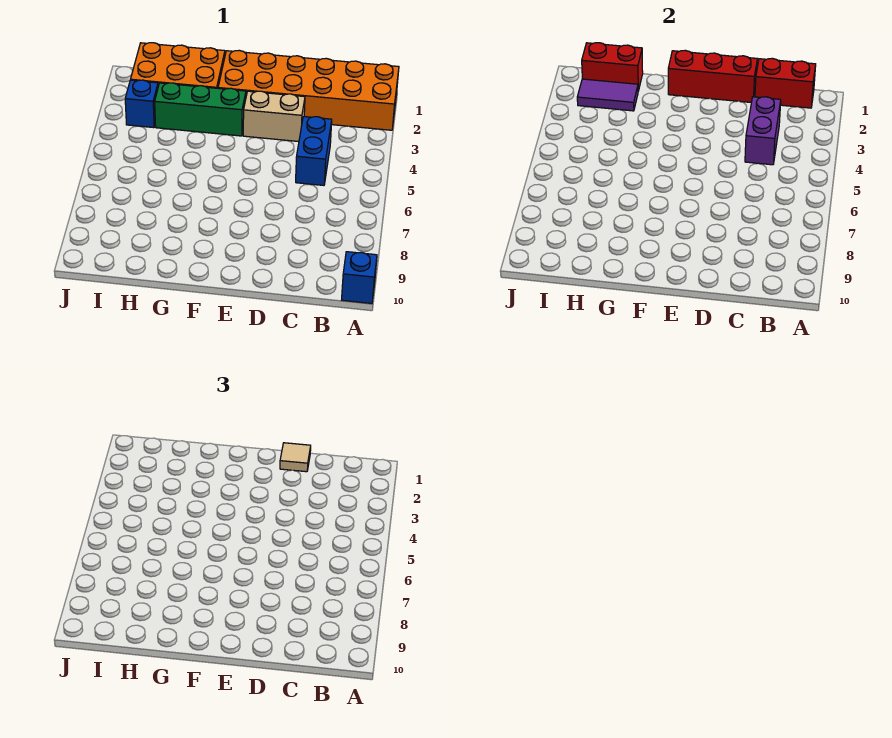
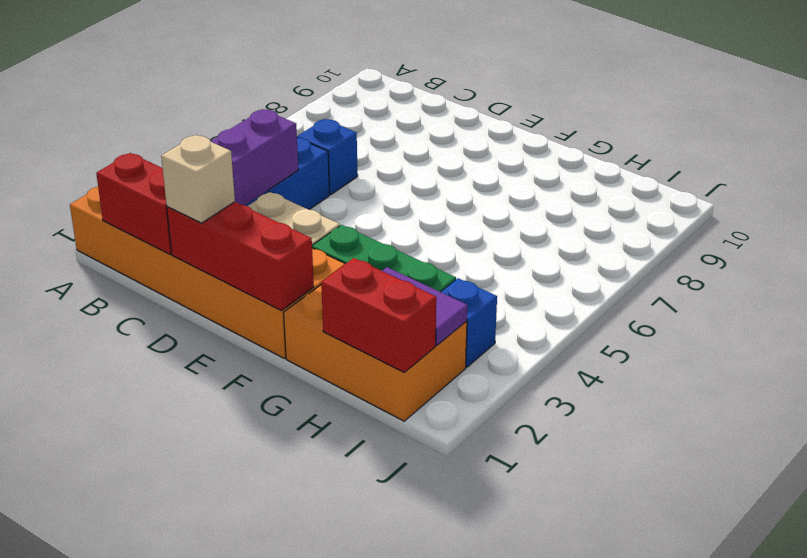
blue 1x1 brick [342,252,377,303] -> blue 1x1 brick moved to [297,119,358,195]
tan 1x1 tile [280,443,311,472] -> tan 1x1 brick [161,135,235,223]

